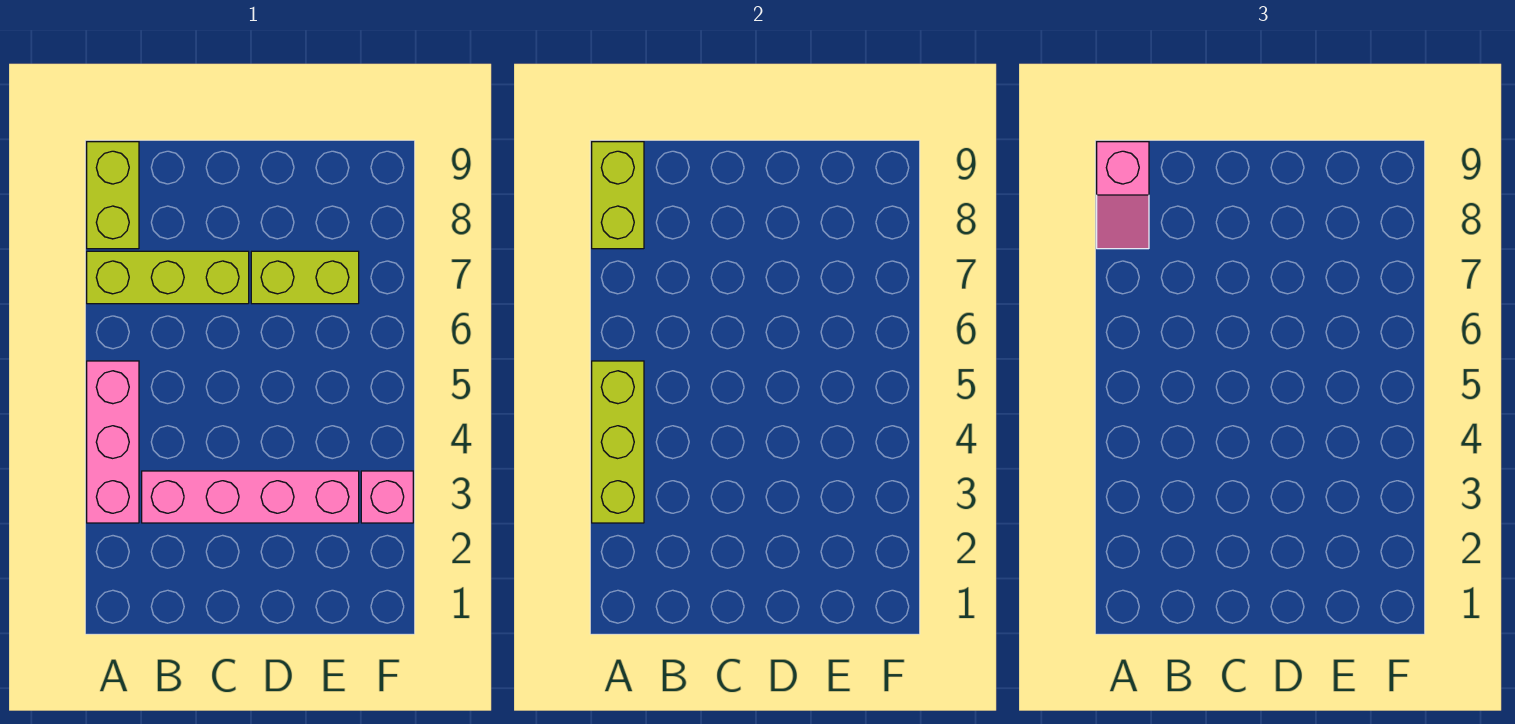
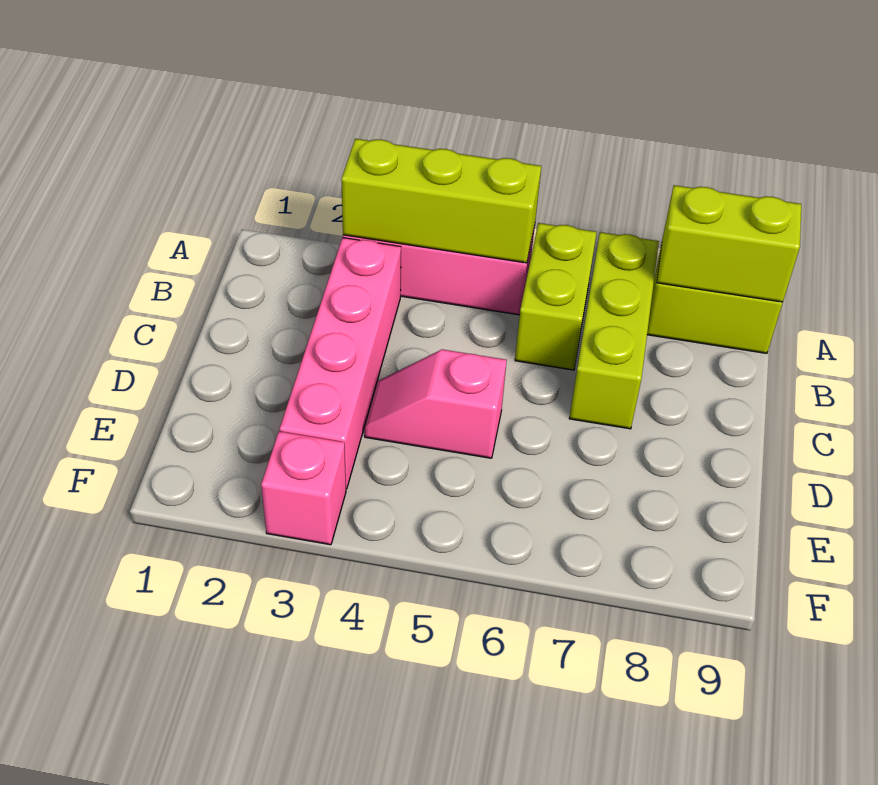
pink 1x2 slope [1097,142,1149,249] -> pink 1x2 slope moved to [365,349,507,458]
lime 1x2 brick [251,251,359,304] -> lime 1x2 brick moved to [515,223,597,370]

